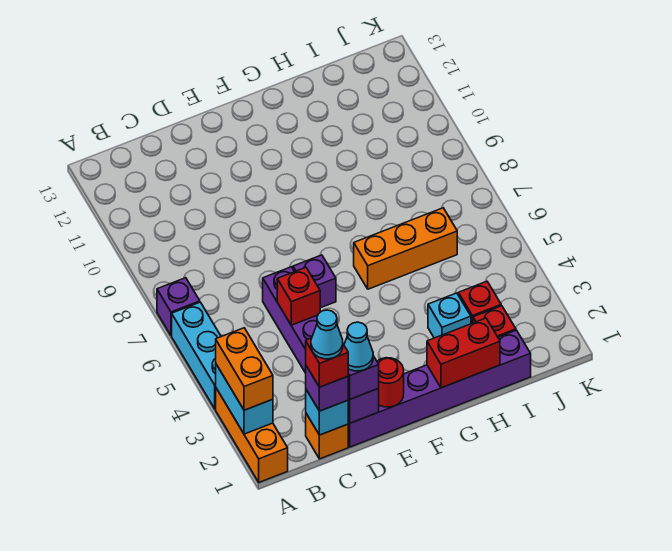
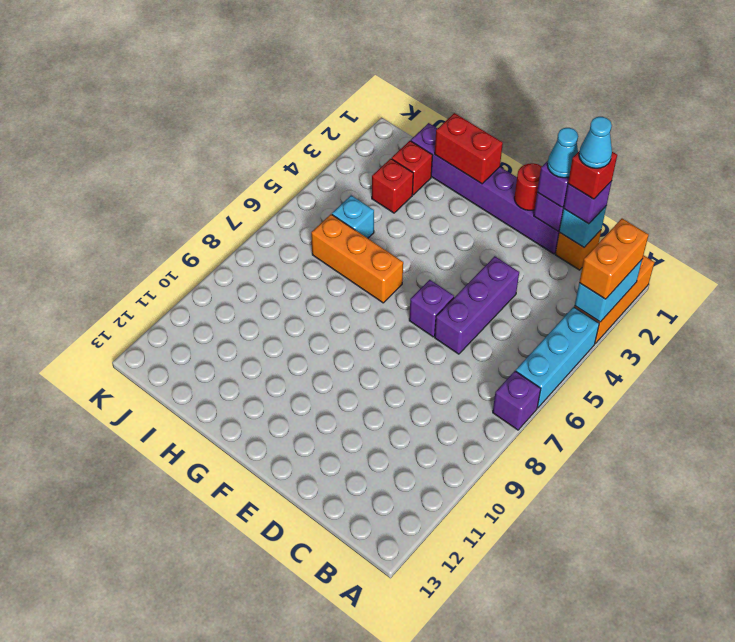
red 1x1 brick [277,268,320,325] -> none
cyan 1x1 brick [428,293,471,338] -> cyan 1x1 brick moved to [332,195,374,238]

